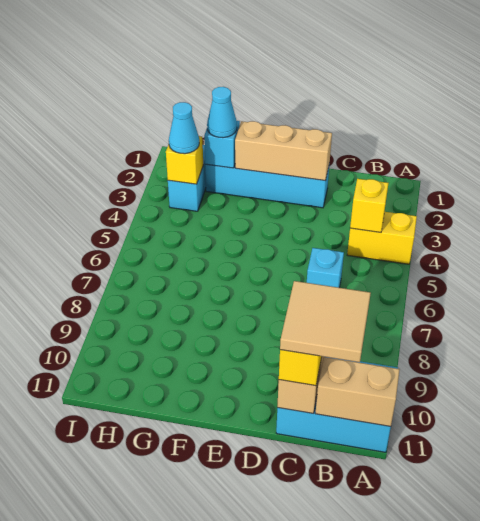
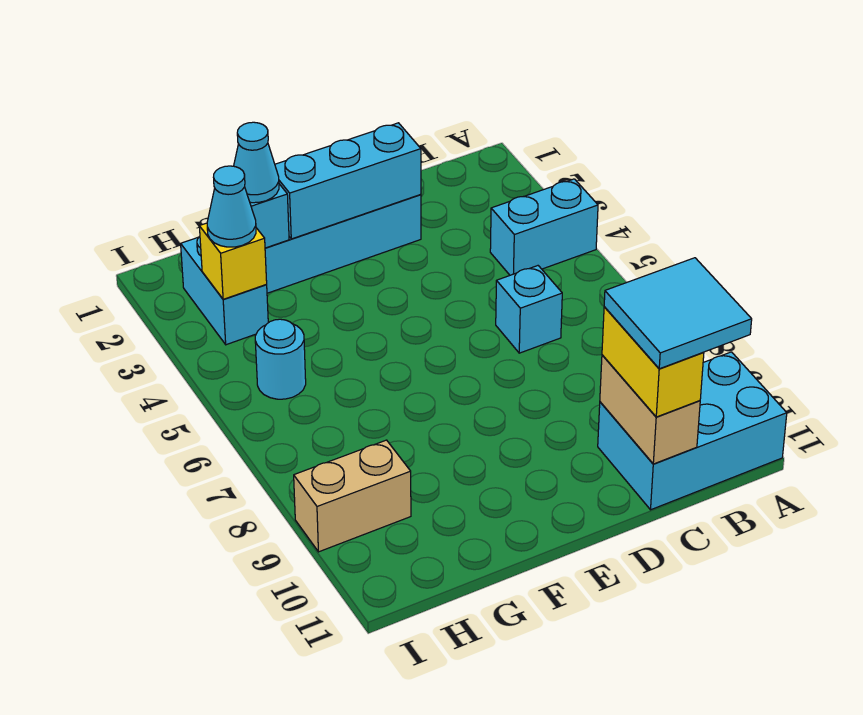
yellow 1x2 brick [347,212,417,264] -> cyan 1x2 brick [490,179,598,275]
tan 1x2 brick [315,357,400,427] -> tan 1x2 brick moved to [294,440,411,552]
yellow 1x1 brick [350,179,388,232] -> none
tan 2x2 tile [280,281,371,362] -> cyan 2x2 tile [604,258,752,369]
tan 1x3 brick [235,121,332,181] -> cyan 1x3 brick [275,123,421,239]
none -> cyan 1x1 round brick [255,319,306,399]

